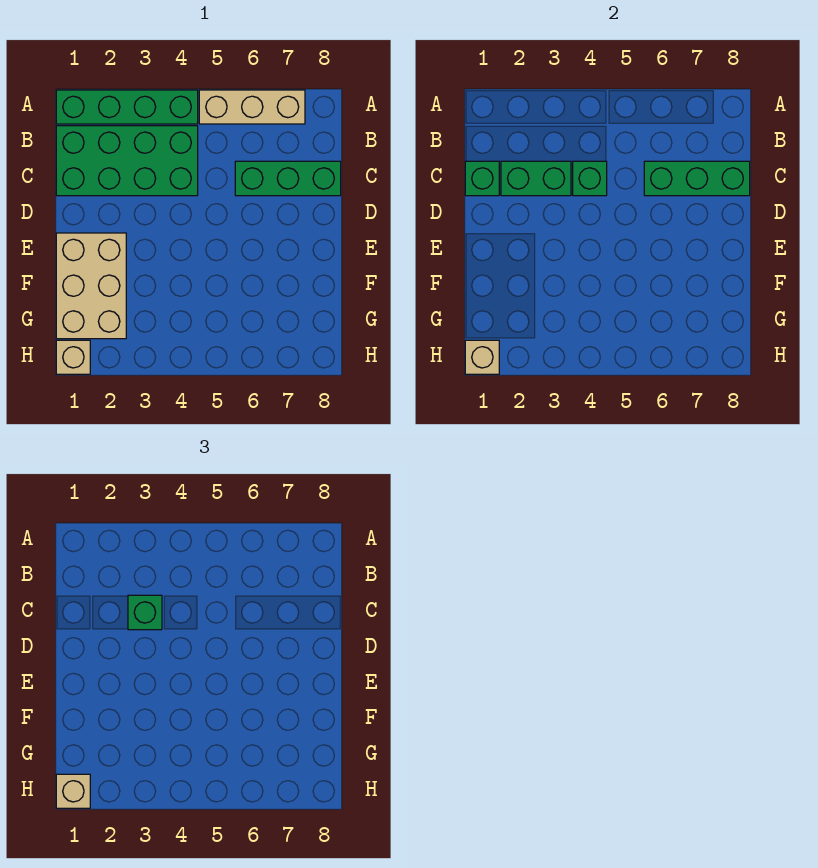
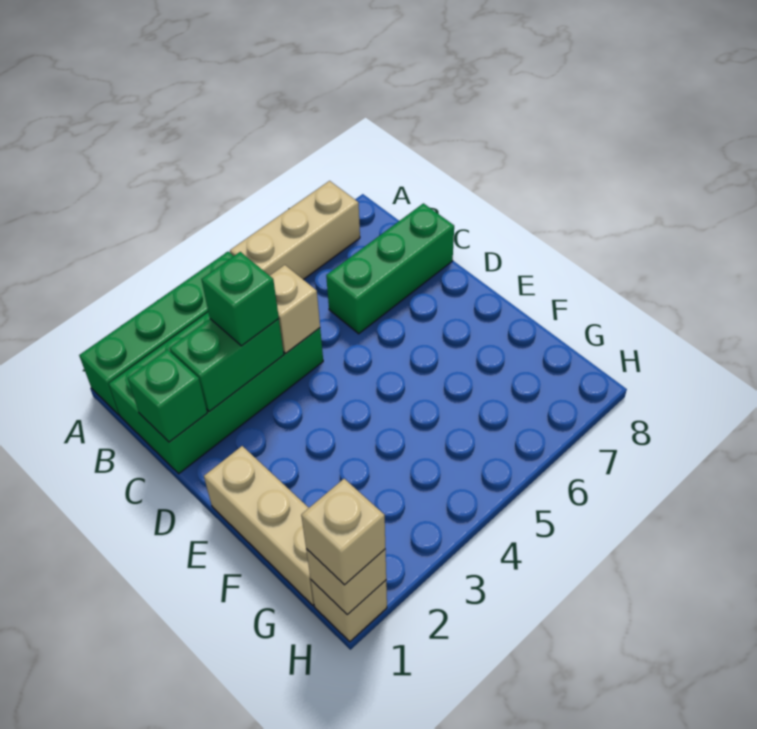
green 1x1 brick [573,161,607,196] -> tan 1x1 brick [270,265,320,353]
green 1x3 brick [644,161,750,196] -> none
tan 2x3 brick [56,233,126,339] -> tan 1x3 brick [204,446,314,605]

